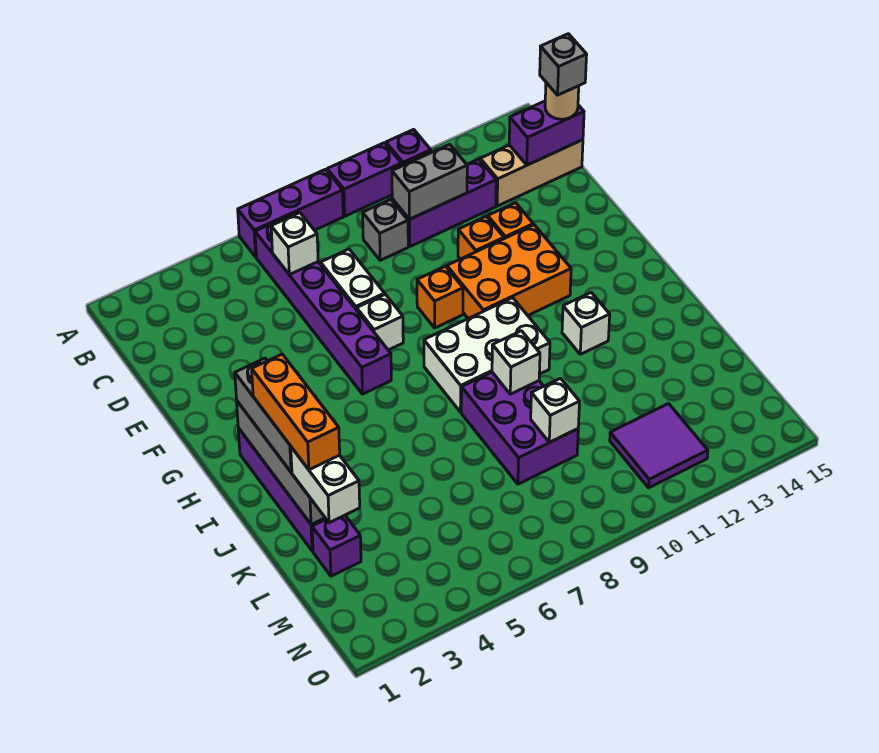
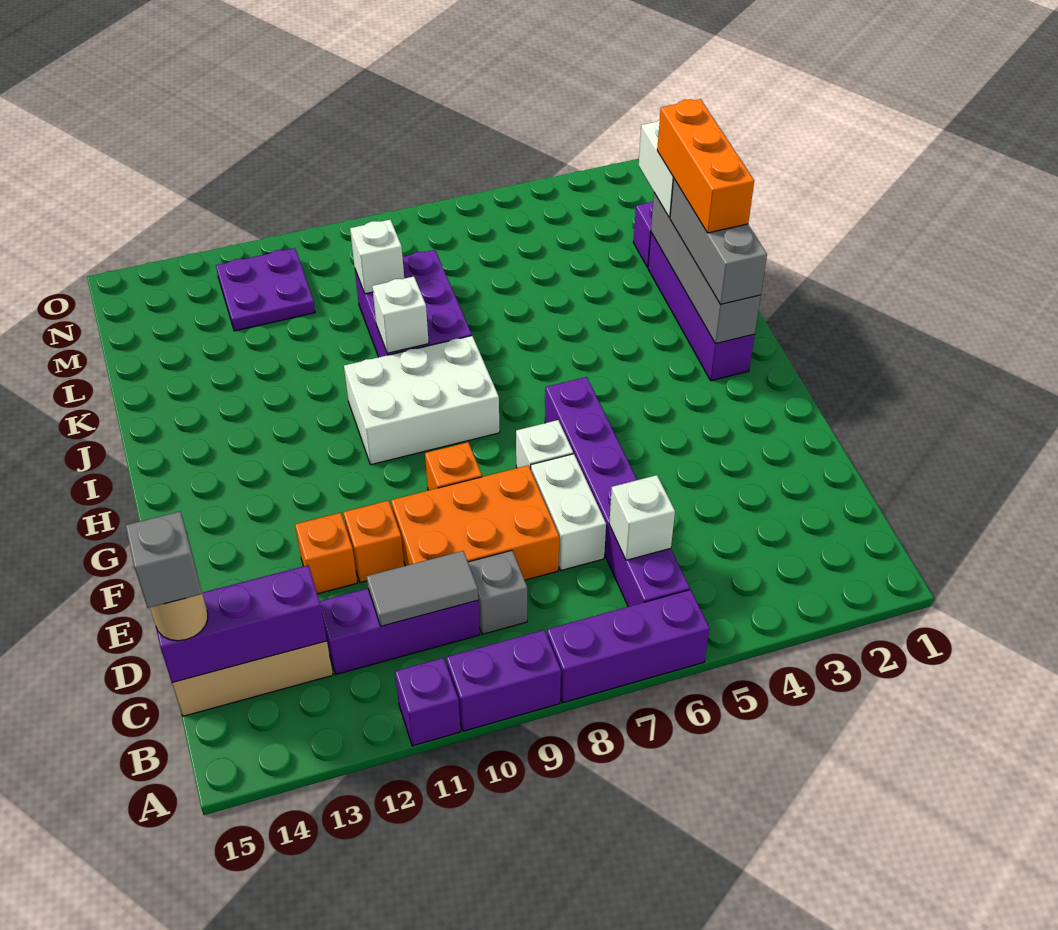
grey 1x2 brick [392,144,467,219] -> grey 1x2 tile [366,551,478,626]
purple 1x2 brick [509,101,584,165] -> purple 1x3 brick [156,565,327,683]
orange 2x3 brick [447,225,571,319] -> orange 2x3 brick moved to [391,465,559,580]
white 1x1 brick [562,292,610,354] -> none
purple 2x2 tile [610,404,708,488] -> purple 2x2 plate [216,248,315,331]

